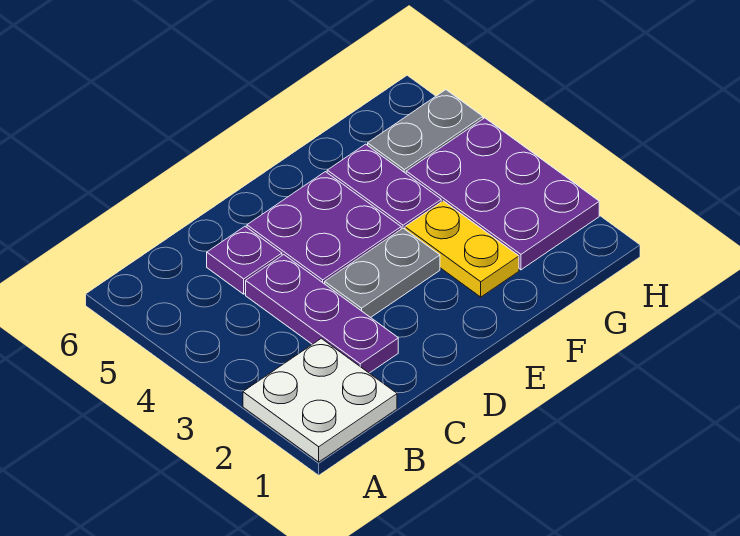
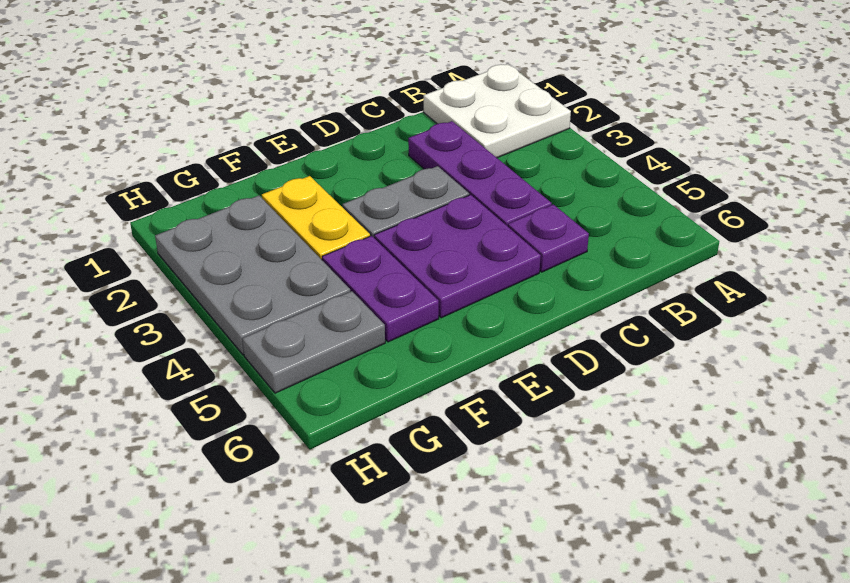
purple 2x3 plate [406,118,599,270] -> grey 2x3 plate [155,196,350,355]

